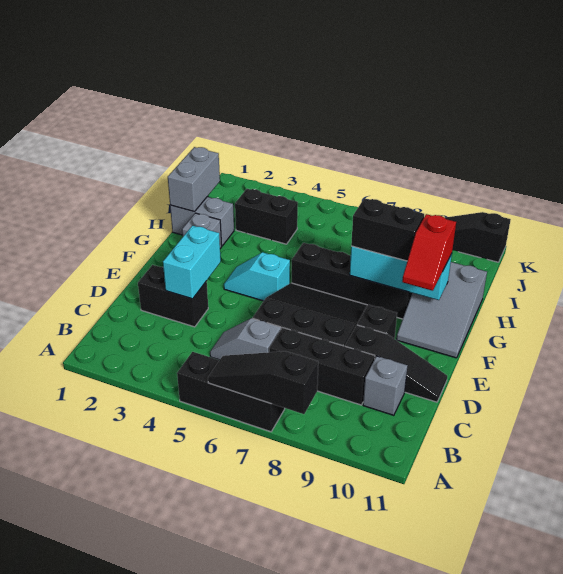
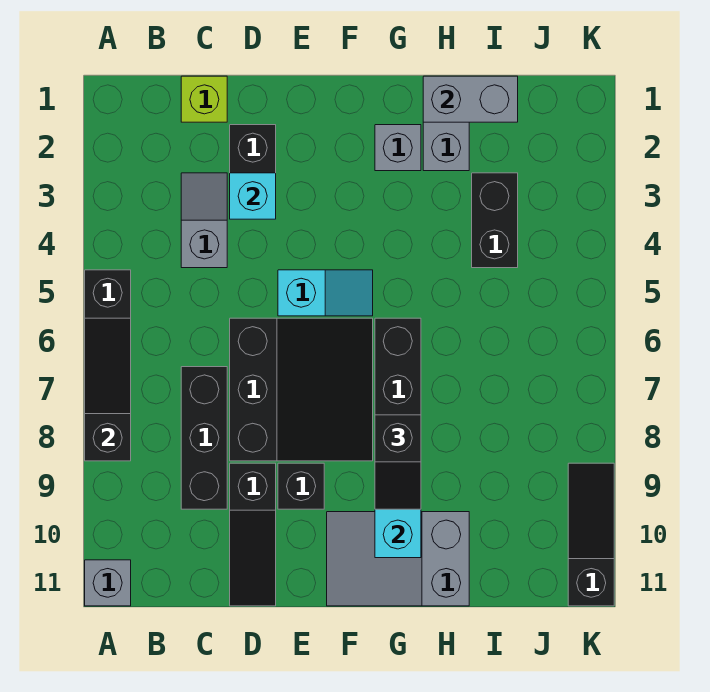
none -> lime 1x1 brick [181,76,227,122]
grey 1x2 slope [210,318,281,360] -> grey 1x2 slope moved to [181,173,227,268]
grey 1x1 brick [363,356,407,415] -> grey 1x1 brick moved to [85,560,131,606]
cyan 1x2 brick [163,226,221,299] -> cyan 1x1 brick [230,173,276,219]
cyan 1x2 slope [224,252,290,301] -> cyan 1x2 slope turned to [278,270,373,316]
red 1x2 slope [402,214,456,291] -> none
black 1x2 brick [351,198,424,261] -> black 1x2 slope [375,415,421,509]

